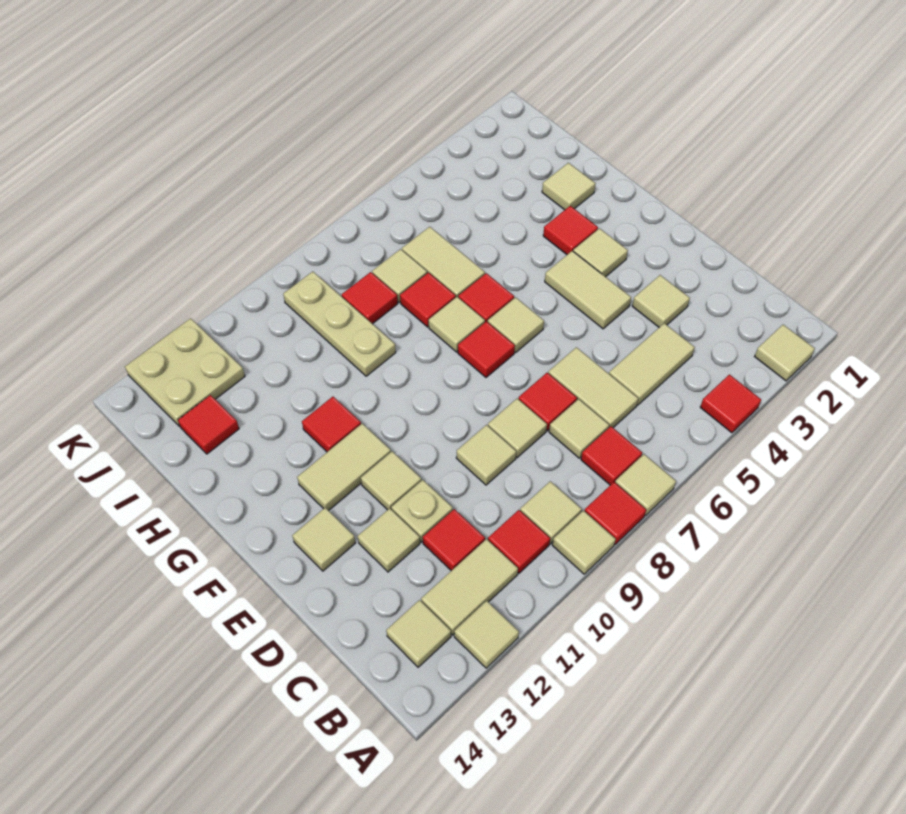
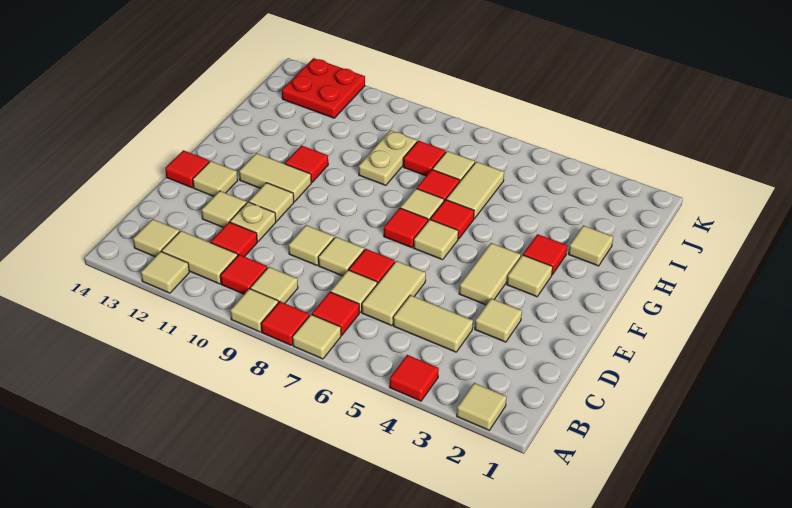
tan 1x3 plate [283,272,396,376] -> tan 1x2 plate [359,130,417,185]
red 1x1 tile [178,395,239,454] -> red 1x1 tile moved to [165,150,209,188]
tan 2x2 plate [125,318,245,427] -> red 2x2 plate [282,58,365,118]

